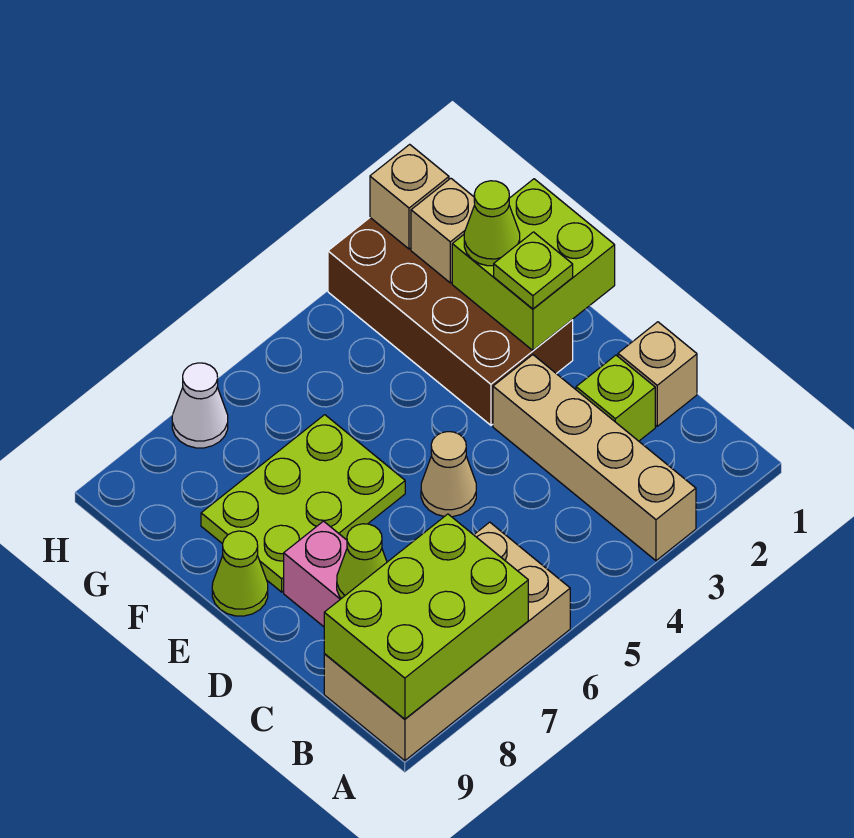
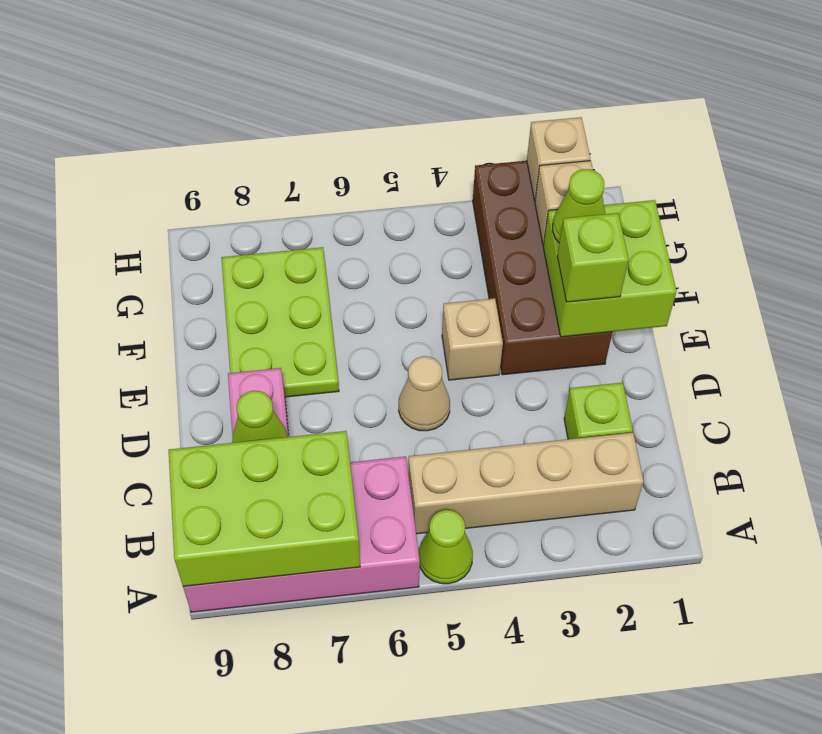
tan 1x4 brick [493,355,696,561] -> tan 1x4 brick turned to [408,433,644,534]
tan 2x4 brick [324,522,570,761] -> pink 2x4 brick [183,457,420,612]
tan 1x1 brick [618,322,697,426] -> tan 1x1 brick moved to [442,298,503,380]
lime 1x1 plate [494,232,573,309] -> lime 1x1 brick [557,213,629,302]
lime 2x3 plate [201,415,405,592] -> lime 2x3 plate turned to [221,247,339,397]
lime 1x1 cone [212,531,268,616] -> lime 1x1 cone moved to [419,510,473,584]
white 1x1 cone [172,363,228,448] -> none

